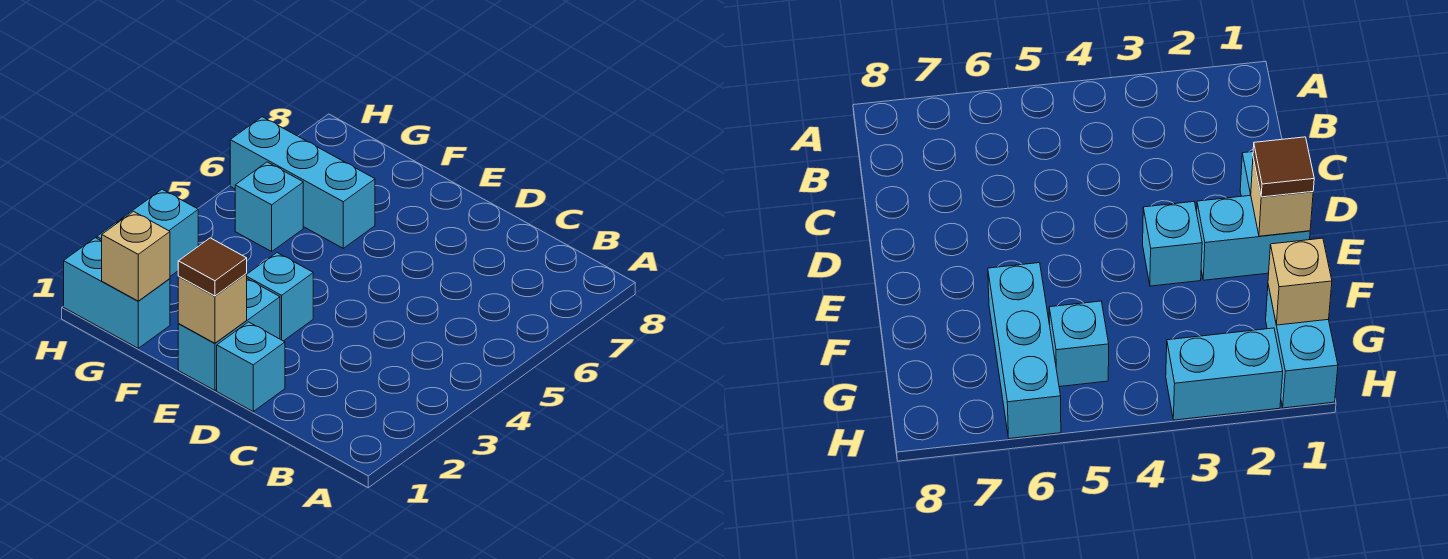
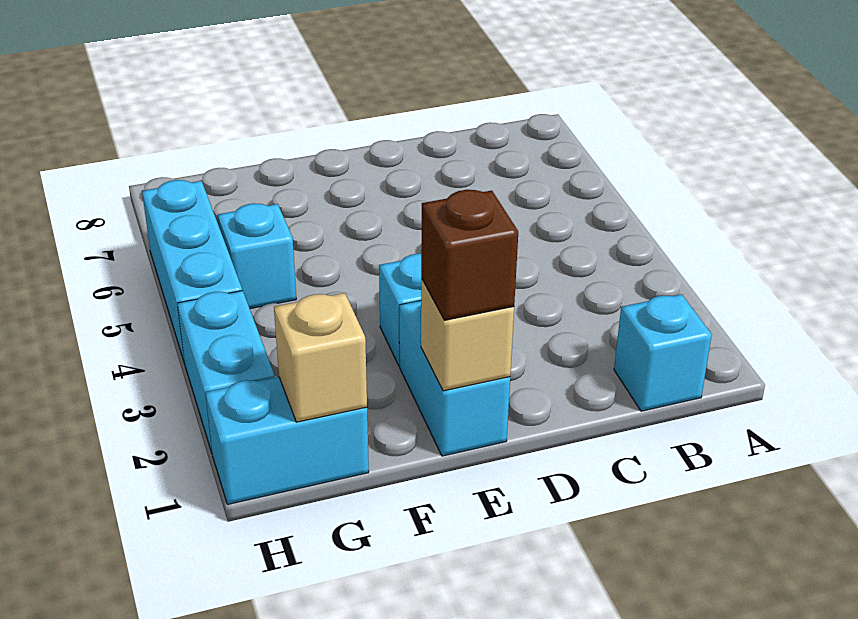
cyan 1x1 brick [217,322,285,411] -> cyan 1x1 brick moved to [614,294,712,411]
brown 1x1 tile [178,238,247,296] -> brown 1x1 brick [421,190,518,320]
cyan 1x3 brick [230,117,375,248] -> cyan 1x3 brick turned to [142,180,242,364]

